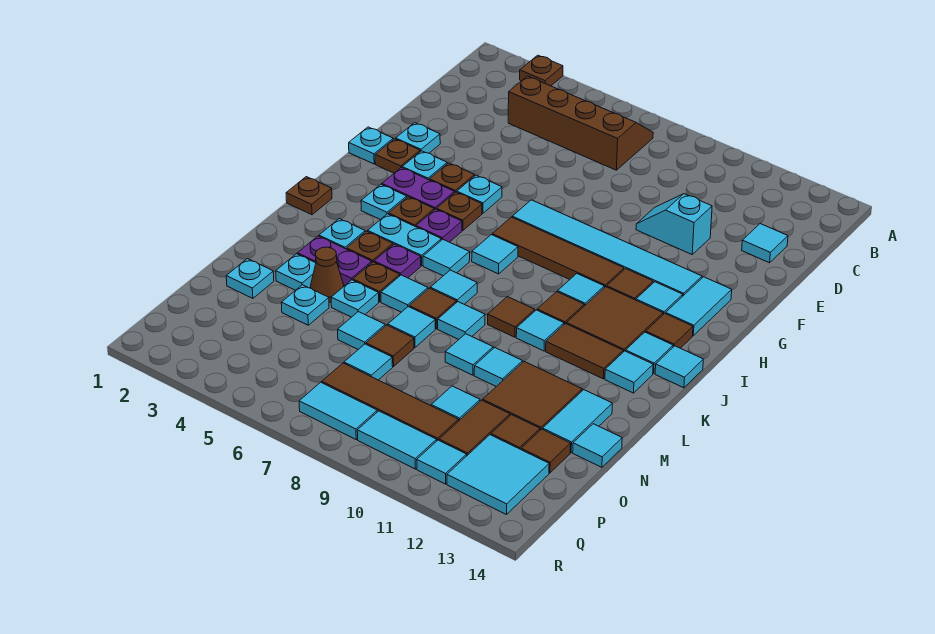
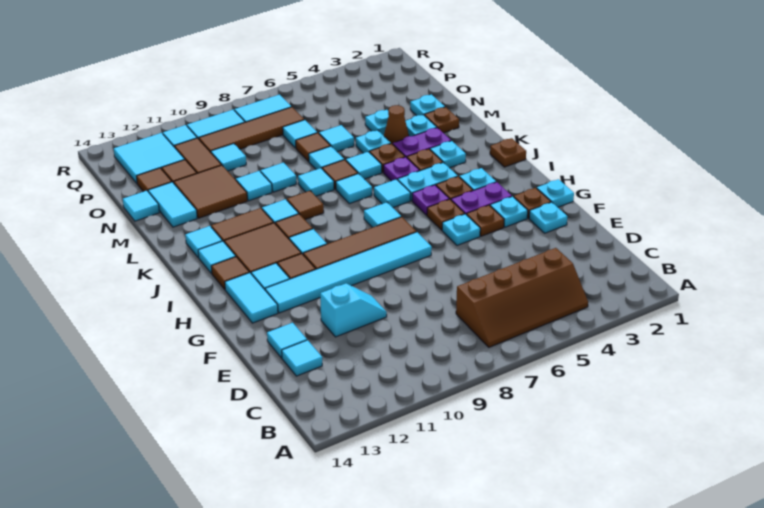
brown 1x1 plate [520,55,563,86] -> brown 1x1 plate moved to [424,107,459,133]
cyan 1x1 tile [655,346,703,388] -> cyan 1x1 tile moved to [267,323,307,358]

